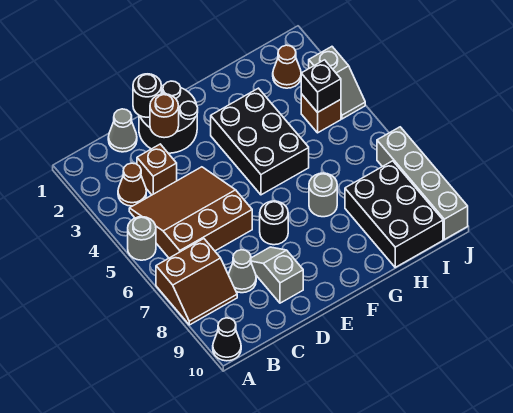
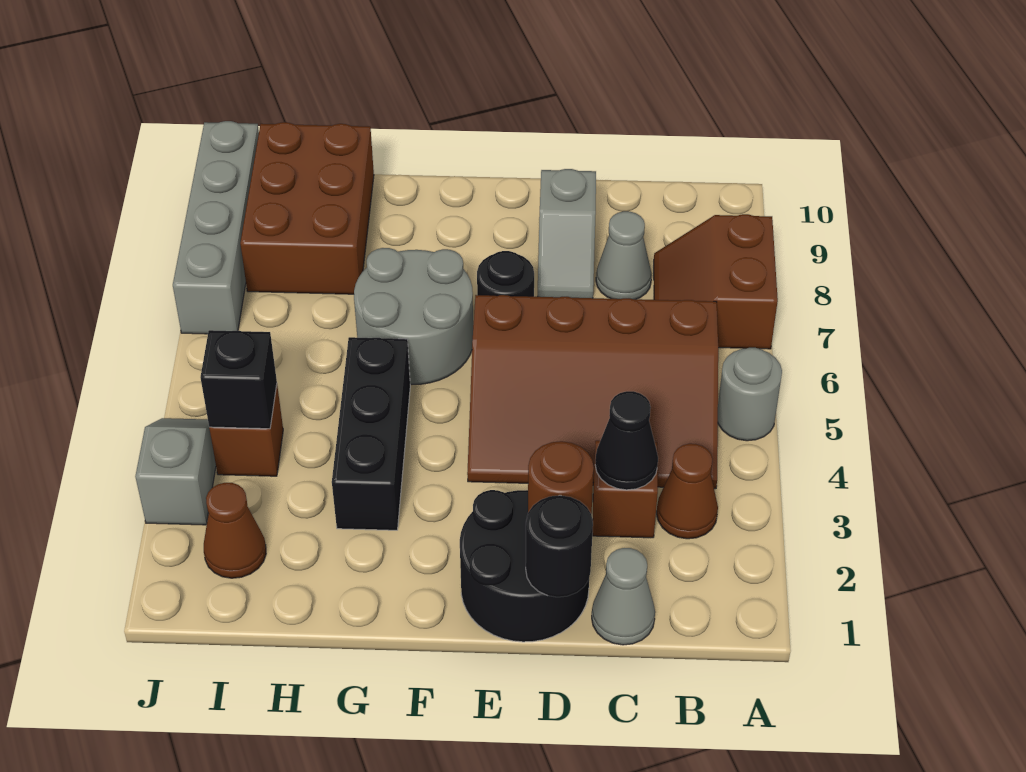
brown 2x2 slope [156,239,237,325] -> brown 2x2 slope turned to [654,214,778,349]
black 1x1 cone [213,318,241,361] -> black 1x1 cone moved to [595,391,658,490]
brown 3x3 slope [129,167,252,258] -> brown 3x4 slope [467,295,718,489]
black 2x3 brick [211,88,309,195] -> black 1x3 brick [332,337,410,530]
grey 1x1 round brick [309,173,337,217] -> grey 2x2 round brick [354,248,473,384]
black 2x3 brick [345,161,443,267] -> brown 2x3 brick [240,122,374,294]

